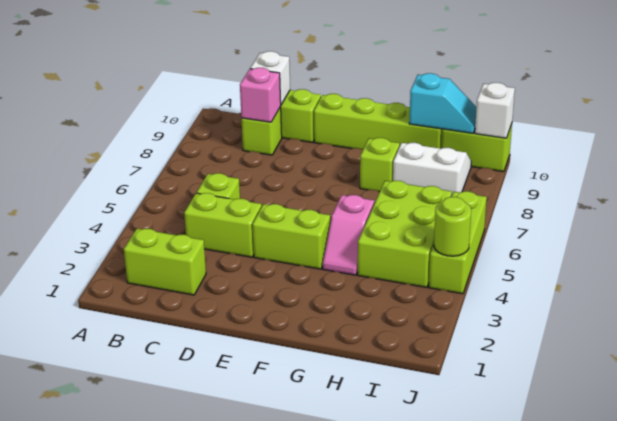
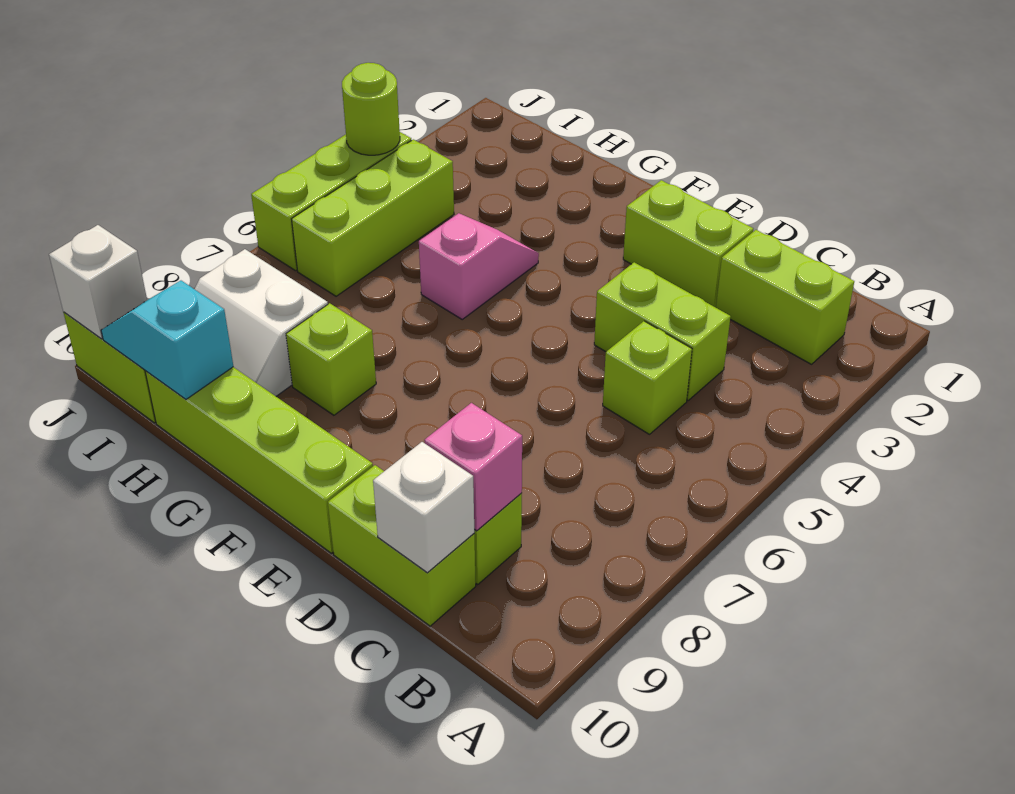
lime 1x2 brick [253,204,331,269] -> lime 1x2 brick moved to [623,180,753,308]
lime 2x3 brick [358,181,452,287] -> lime 1x3 brick [292,139,454,296]

